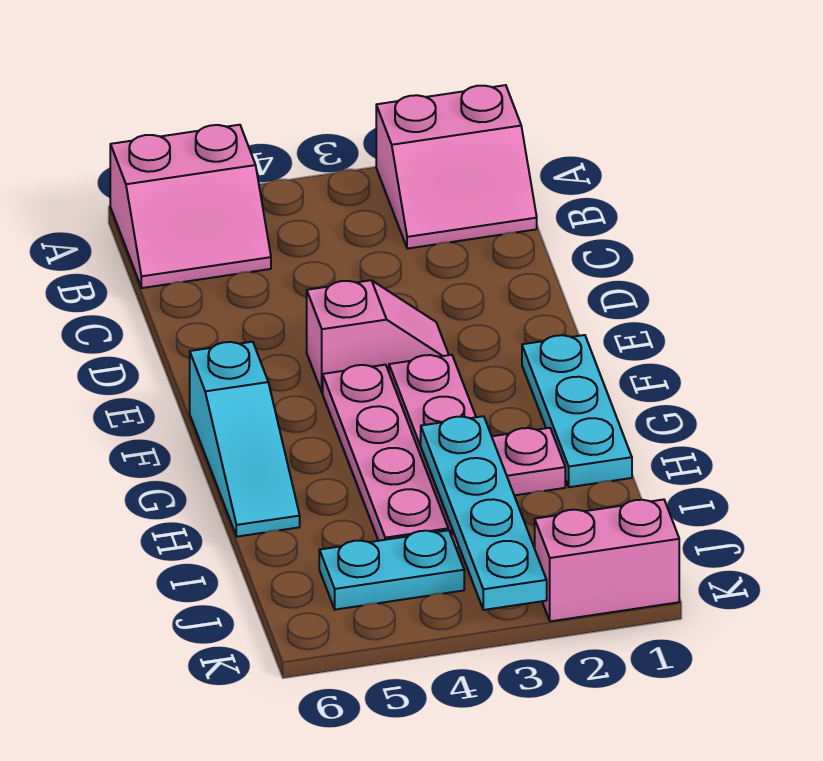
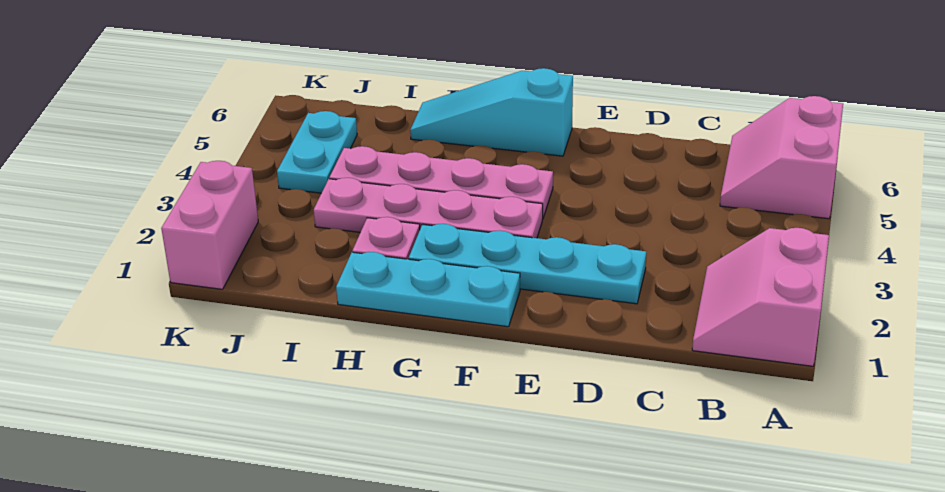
pink 1x2 slope [307,280,449,393] -> none
cyan 1x4 plate [421,416,547,610] -> cyan 1x4 plate moved to [409,224,646,304]

